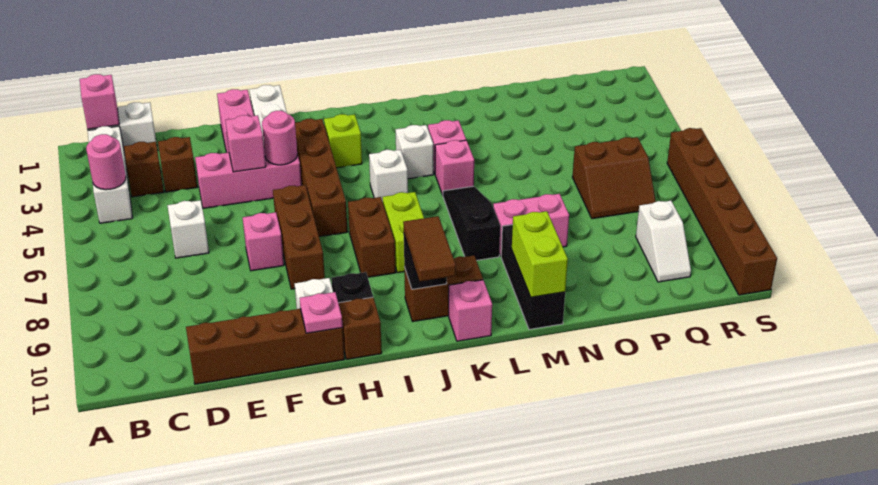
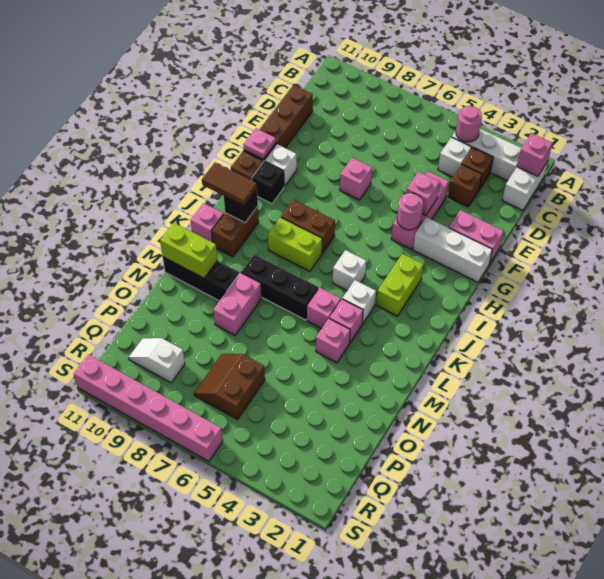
white 1x1 brick [167,200,209,258] -> white 1x1 brick moved to [438,137,472,177]
brown 1x3 brick [273,185,325,289] -> none
brown 1x4 brick [295,119,348,237] -> none
lime 1x1 brick [324,114,362,168] -> lime 1x2 brick [377,254,423,316]
black 1x3 slope [443,186,500,260] -> black 1x3 brick [241,254,318,320]
none -> pink 1x1 brick [316,319,350,363]
brown 1x6 brick [667,128,777,295] -> pink 1x6 brick [74,354,223,461]

